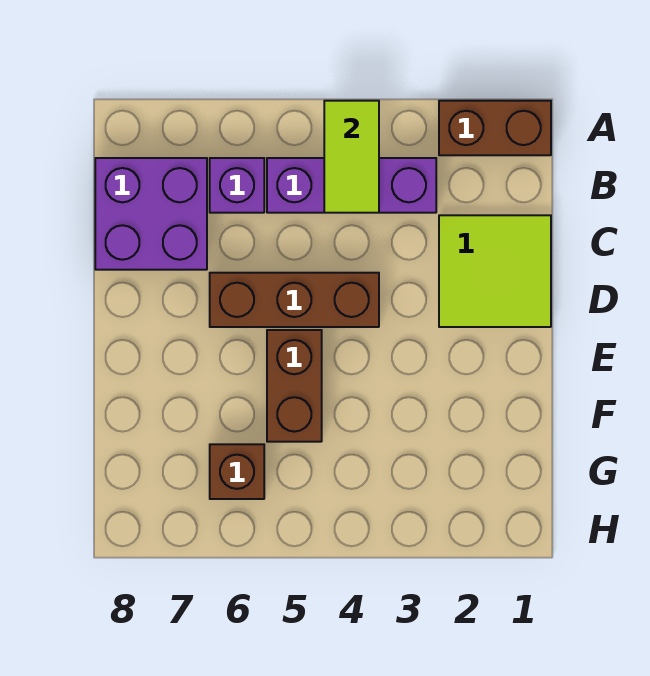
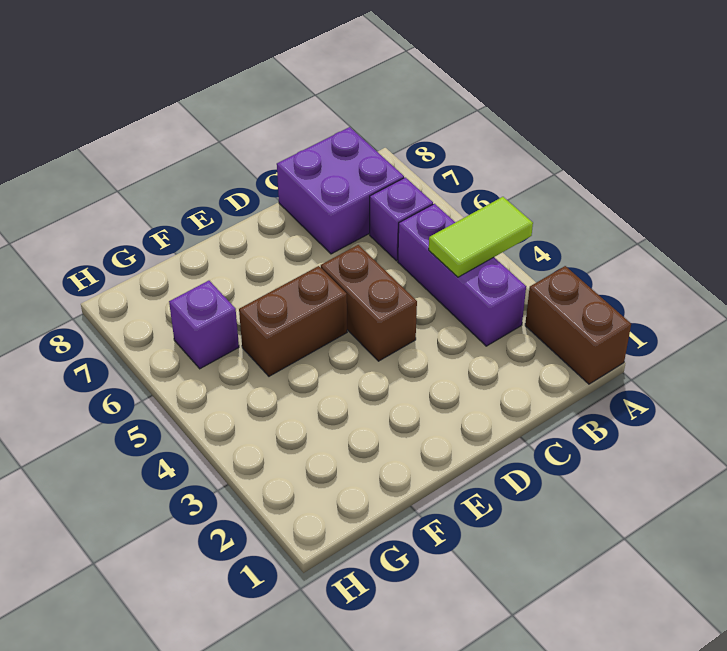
lime 2x2 tile [439,215,551,327] -> none
brown 1x3 brick [210,273,379,327] -> brown 1x2 brick [321,245,417,361]
brown 1x1 brick [210,444,264,499] -> purple 1x1 brick [169,281,239,369]

